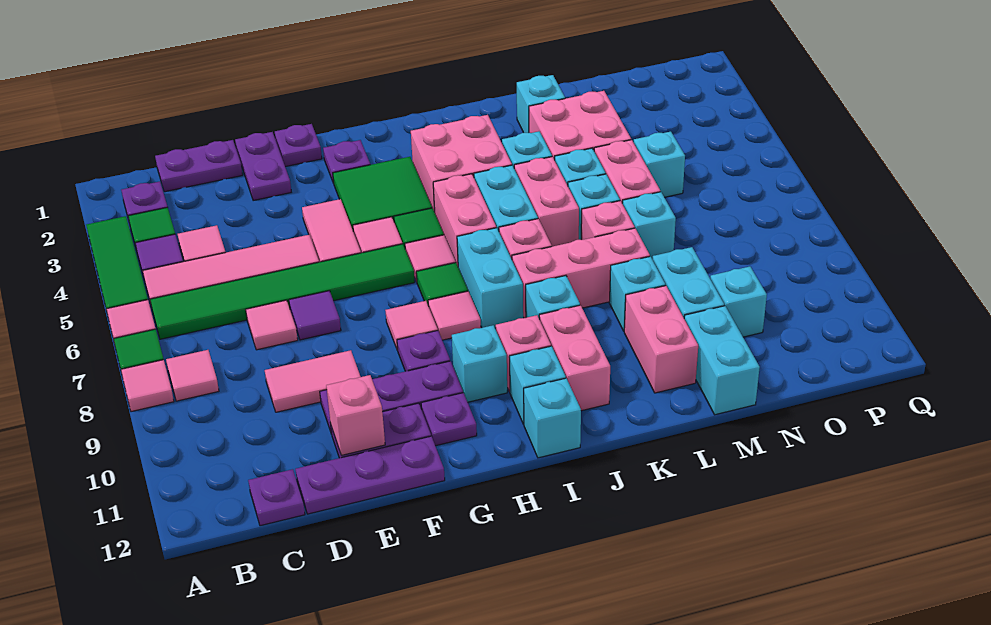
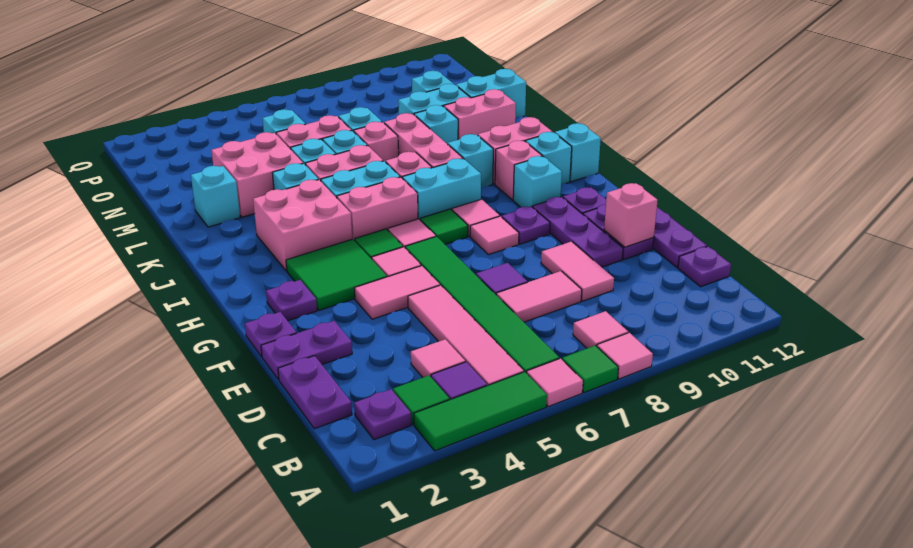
pink 1x1 tile [246,300,298,350] -> pink 1x2 tile [496,271,582,322]

